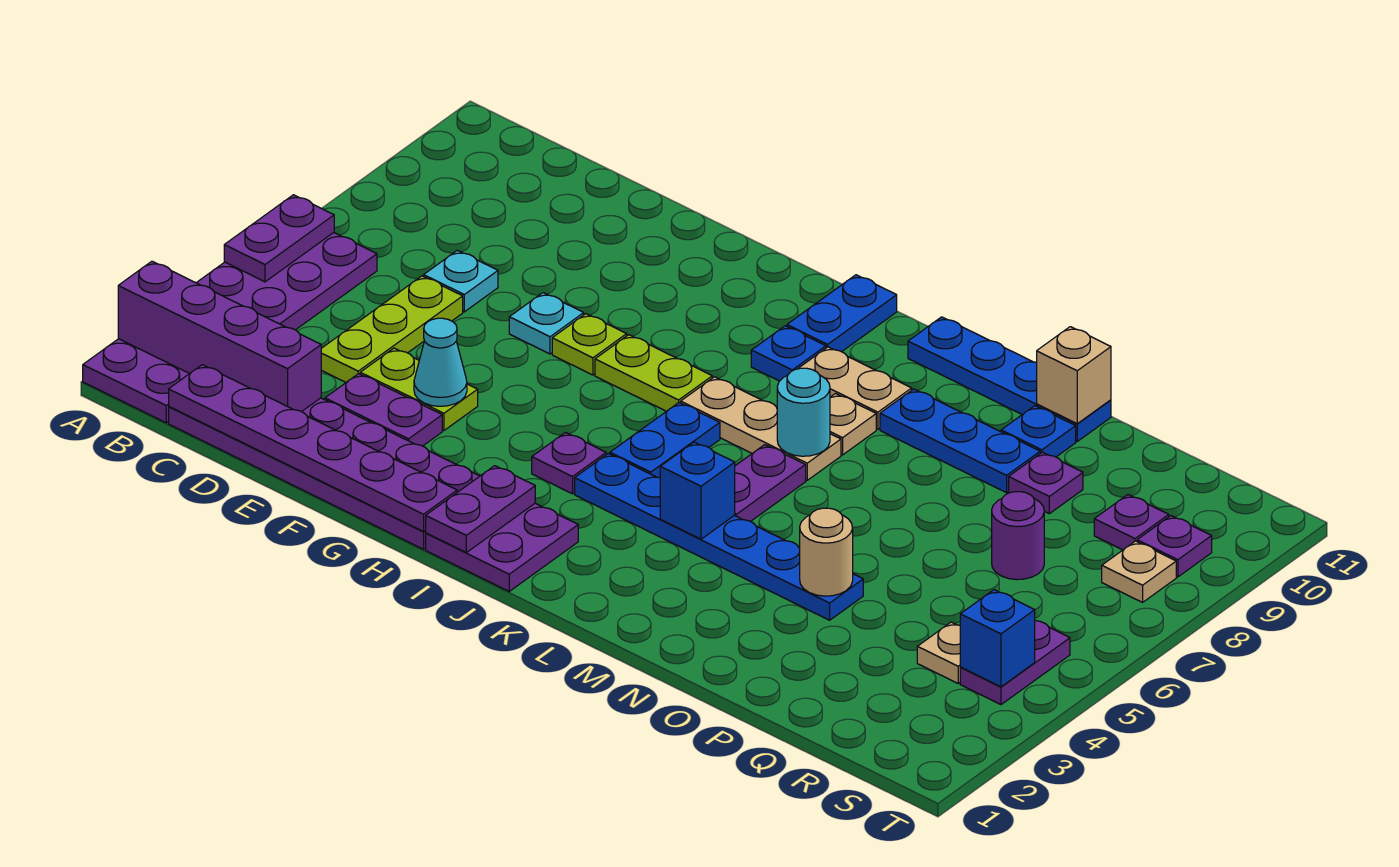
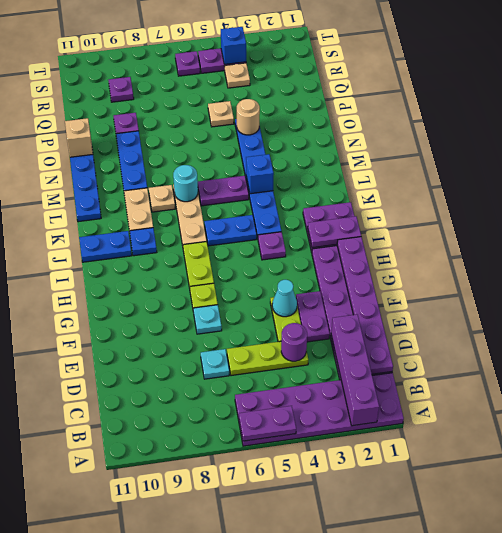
blue 1x1 plate [1001,406,1076,457] -> none
purple 1x1 round brick [992,492,1044,580] -> purple 1x1 round brick moved to [281,323,307,361]
tan 1x1 plate [1102,541,1176,602] -> tan 1x1 plate moved to [208,101,234,127]
purple 1x1 plate [1137,516,1212,577] -> purple 1x1 plate moved to [175,51,200,76]

